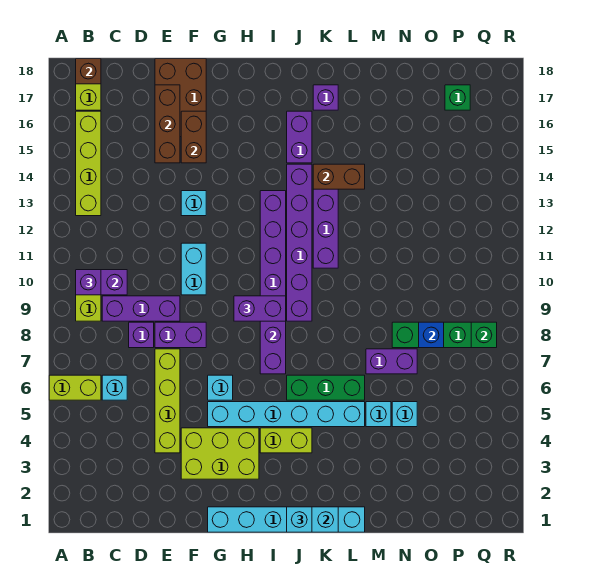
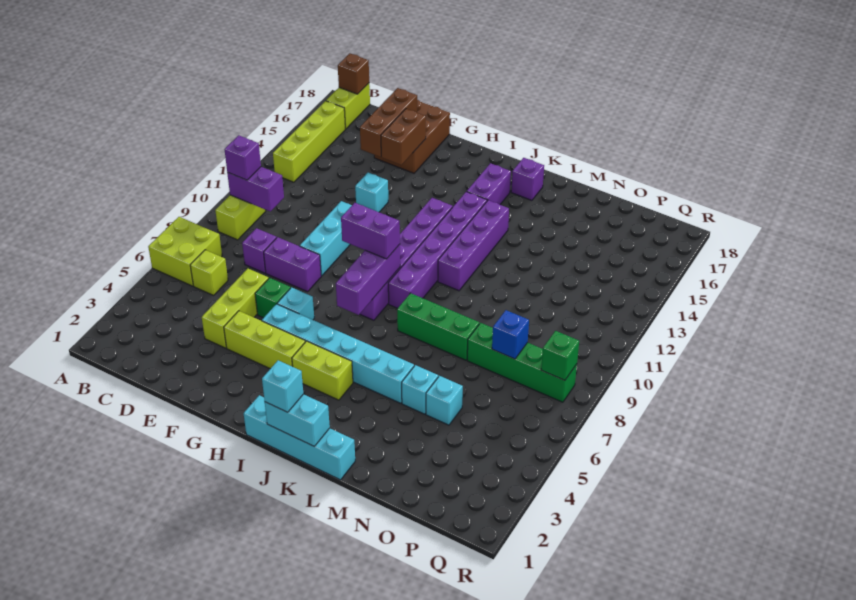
lime 1x2 brick [49,375,101,400] -> lime 2x2 brick [148,217,222,286]
cyan 1x1 brick [102,375,127,400] -> lime 1x1 brick [190,250,228,295]
purple 1x3 brick [102,296,180,321] -> none
lime 1x4 brick [155,349,180,453] -> lime 1x3 brick [202,268,269,348]
lime 2x3 brick [181,428,259,479] -> lime 1x3 brick [224,311,305,369]
cyan 1x2 brick [181,243,206,295] -> cyan 1x3 brick [300,201,352,276]
cyan 1x6 brick [208,507,365,532] -> cyan 1x4 brick [244,395,355,480]
green 1x3 brick [287,375,365,400] -> green 1x3 brick moved to [397,293,479,360]
brown 1x2 brick [313,164,365,189] -> none
purple 1x2 brick [366,349,417,374] -> none
green 1x1 brick [445,85,470,110] -> green 1x1 brick moved to [255,278,291,318]

